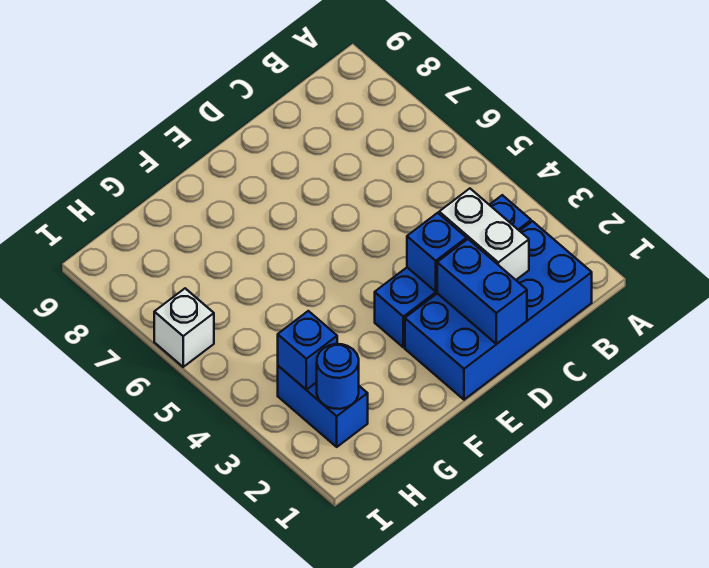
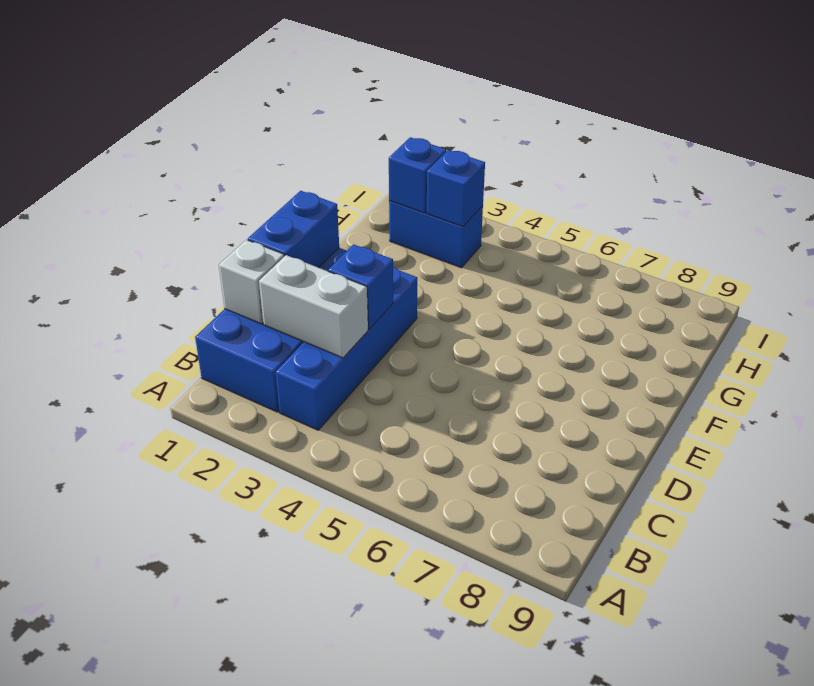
blue 1x2 brick [437,239,527,344] -> blue 1x2 brick turned to [248,191,339,268]
blue 1x1 round brick [317,344,359,409] -> blue 1x1 brick [389,137,446,213]
white 1x1 brick [154,288,214,367] -> white 1x1 brick moved to [219,240,284,324]

